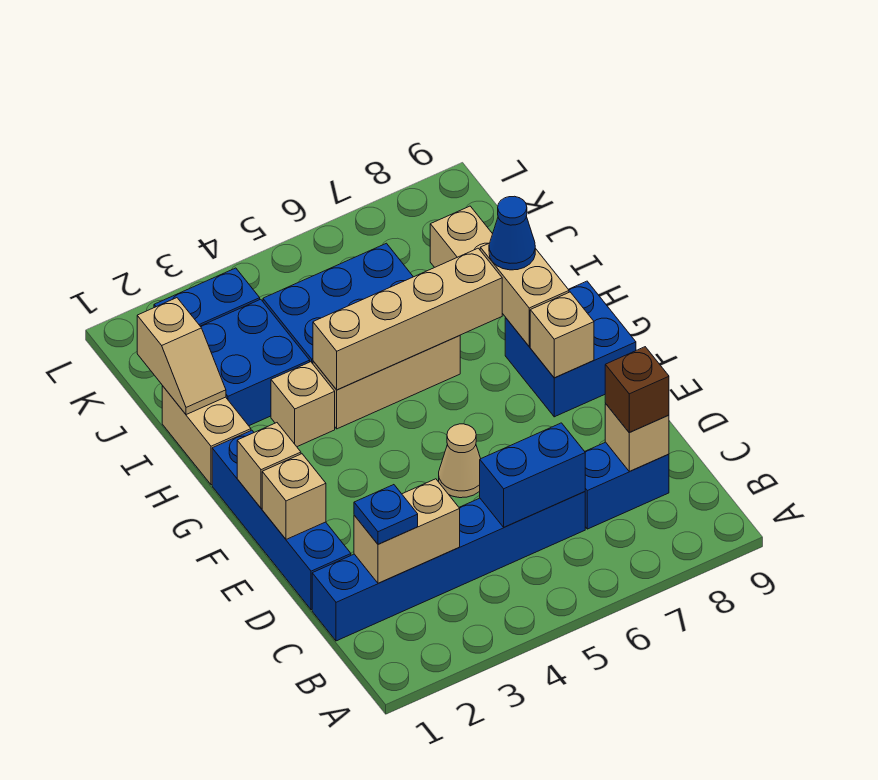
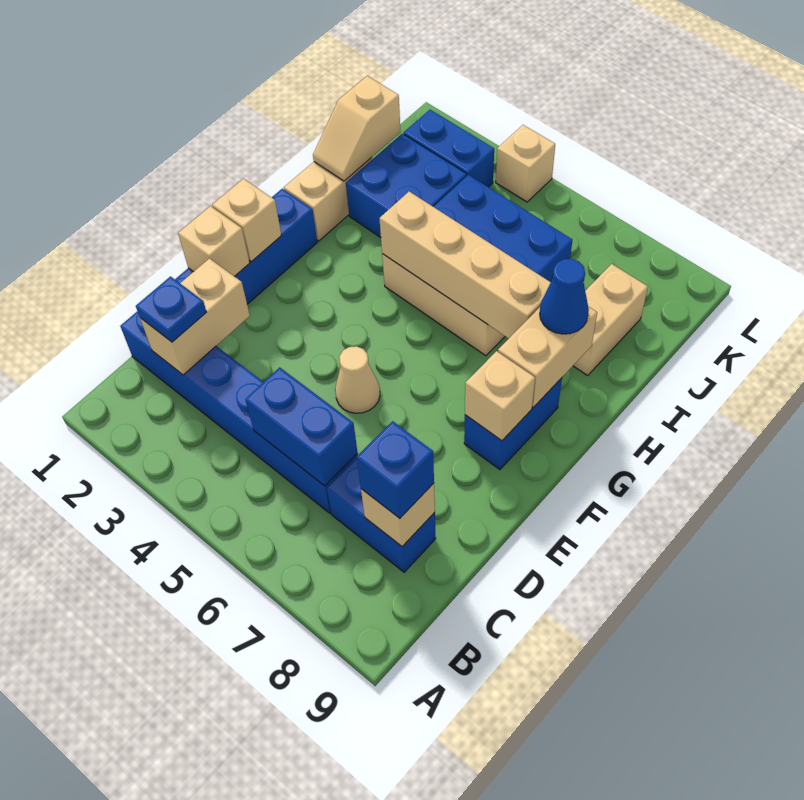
tan 1x2 brick [354,479,460,583] -> tan 1x2 brick turned to [140,259,250,375]
brown 1x1 brick [605,347,669,433] -> blue 1x1 brick [357,421,434,518]
blue 2x2 brick [505,281,636,417] -> blue 1x2 brick [464,378,562,470]
tan 1x1 brick [271,362,335,447] -> tan 1x1 brick moved to [496,125,555,202]

